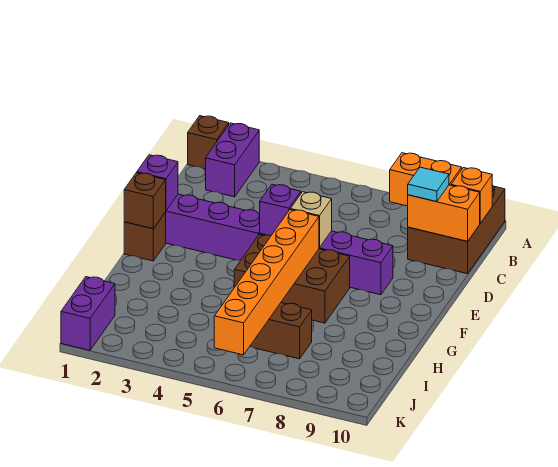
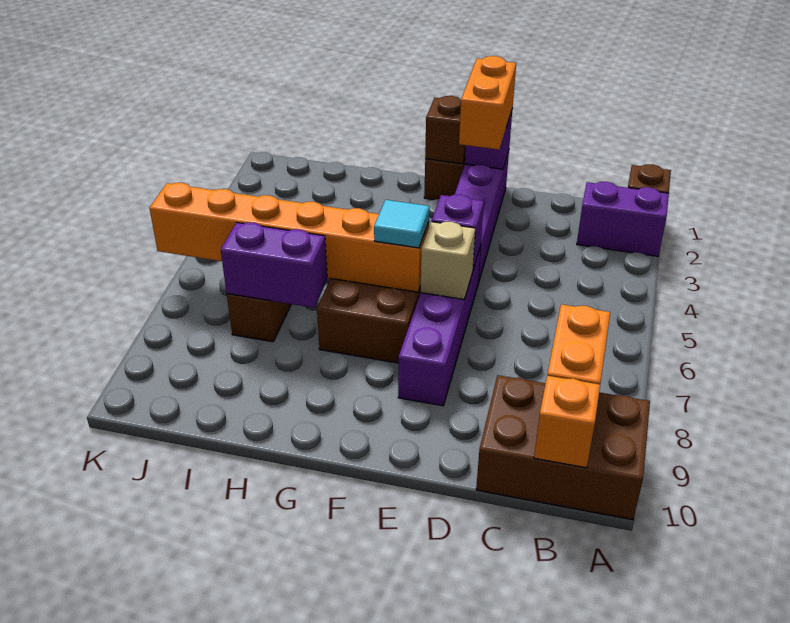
orange 1x2 brick [408,185,480,241] -> orange 1x2 brick moved to [459,56,516,150]
cyan 1x1 tile [408,167,449,202] -> cyan 1x1 tile moved to [374,200,429,248]
purple 1x2 brick [61,277,115,350] -> purple 1x2 brick moved to [221,223,327,308]

